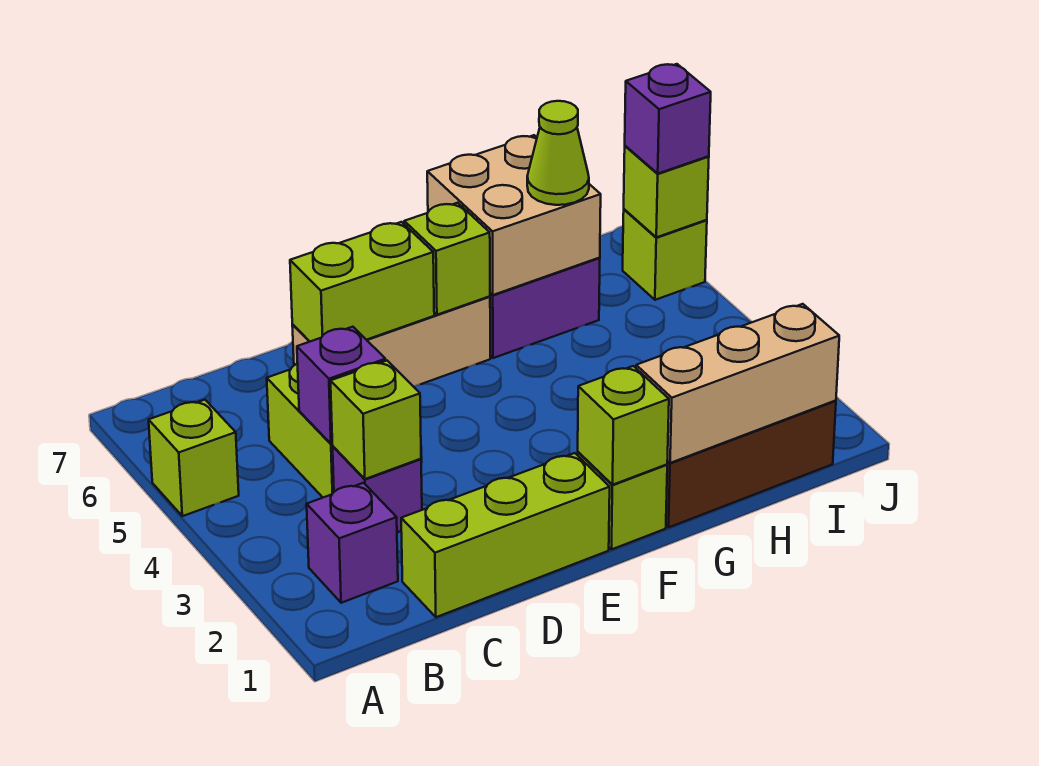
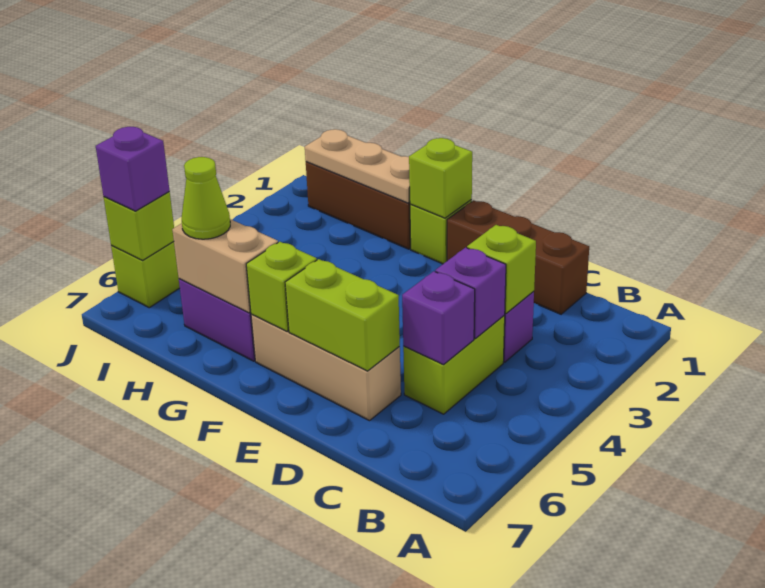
lime 1x1 brick [149,400,239,516] -> none
purple 1x1 brick [307,483,398,603] -> purple 1x1 brick moved to [402,271,475,365]
lime 1x3 brick [401,453,610,617] -> brown 1x3 brick [447,200,589,314]
tan 1x3 brick [636,304,839,463] -> tan 1x3 plate [305,129,410,203]
tan 2x2 brick [427,135,601,295] -> tan 1x2 brick [172,219,278,313]

